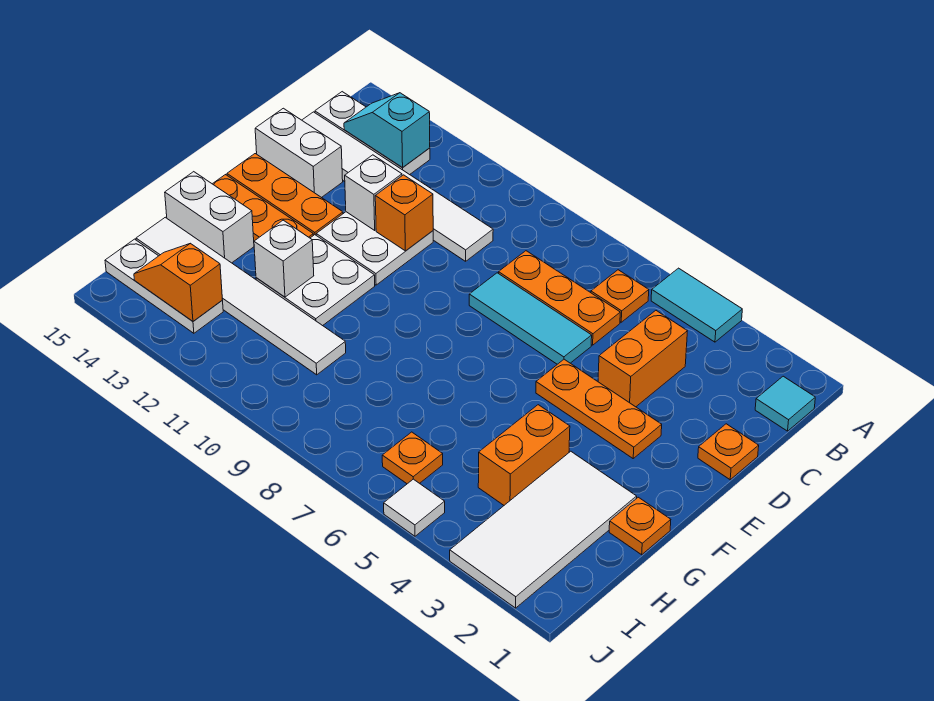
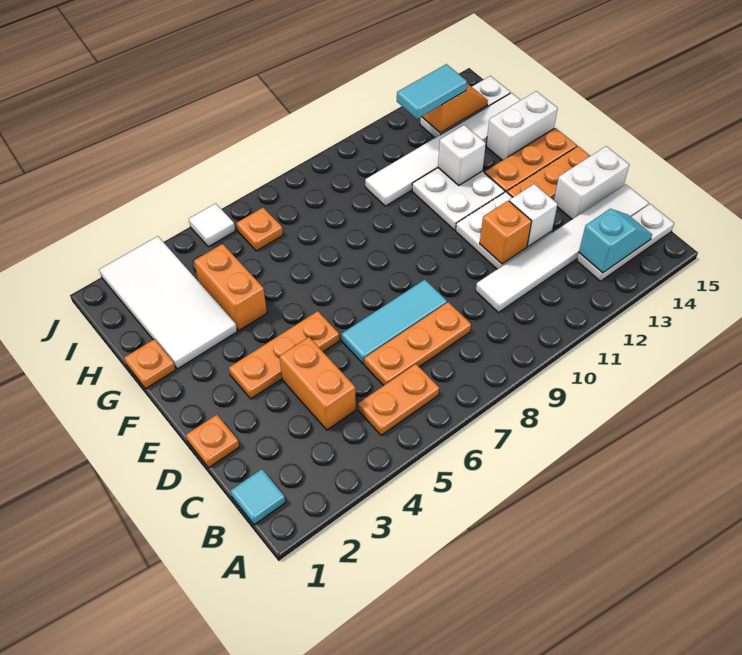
cyan 1x2 tile [651,268,742,342] -> cyan 1x2 tile moved to [397,64,467,119]
orange 1x1 plate [591,270,649,322] -> orange 1x2 plate [358,364,439,435]

